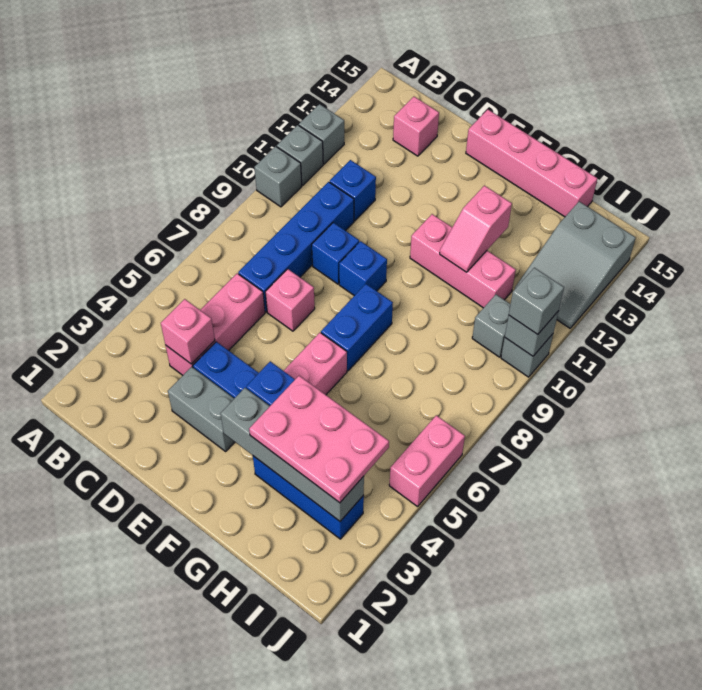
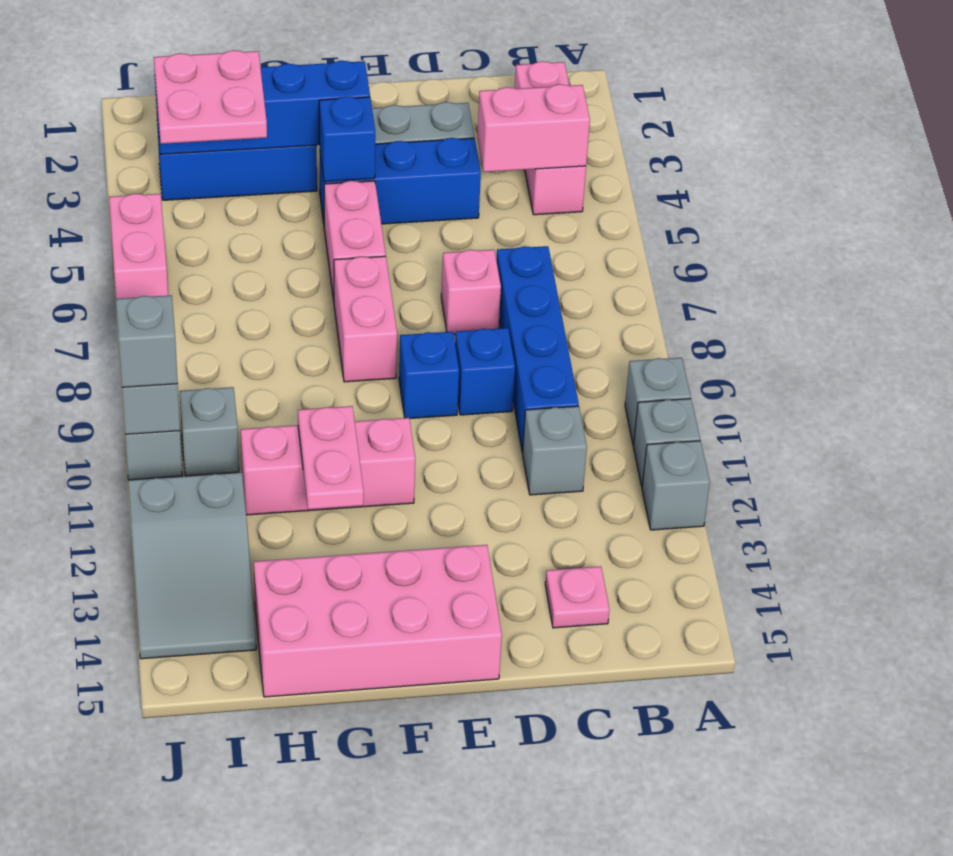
pink 1x3 brick [165,273,265,375] -> pink 1x3 brick moved to [515,61,586,215]
pink 1x1 brick [161,299,215,364] -> pink 1x2 brick [477,84,590,172]
blue 1x1 brick [330,160,376,221] -> grey 1x1 brick [522,406,587,495]
pink 1x1 brick [393,97,439,156] -> pink 1x1 plate [545,566,609,628]
pink 1x4 brick [466,110,597,217] -> pink 2x4 brick [254,545,502,697]
grey 1x4 brick [221,388,364,521] -> blue 1x4 brick [155,61,370,154]
blue 1x2 brick [321,284,393,371] -> pink 1x2 brick [334,256,397,382]
pink 2x3 plate [249,376,389,503] -> pink 2x2 plate [154,50,267,144]
pink 1x2 slope [440,186,512,272] -> pink 1x2 plate [298,406,364,510]
grey 2x3 slope [515,202,636,328] -> grey 2x3 slope turned to [128,472,256,659]

